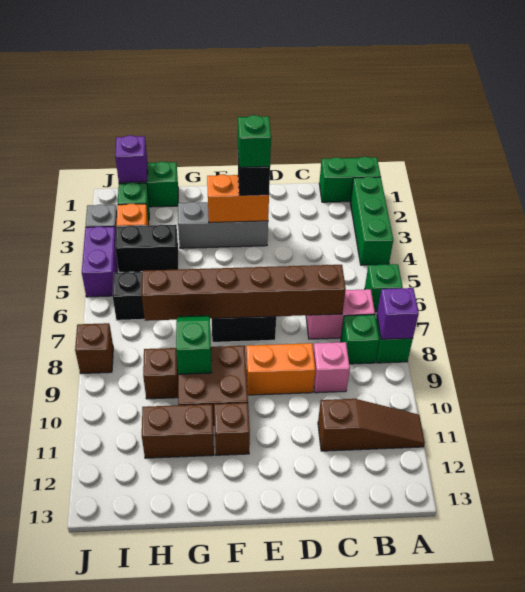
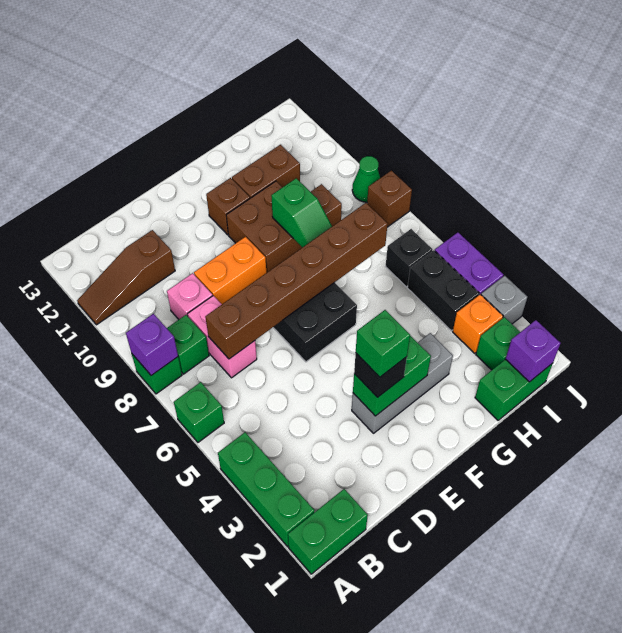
pink 1x2 brick [306,289,375,339] -> pink 1x2 brick turned to [188,296,257,378]
orange 1x2 brick [207,174,269,223] -> green 1x2 brick [353,336,431,416]
black 1x2 brick [115,225,178,272] -> black 1x2 brick turned to [407,250,479,331]
none -> green 1x1 cone [352,156,380,202]

